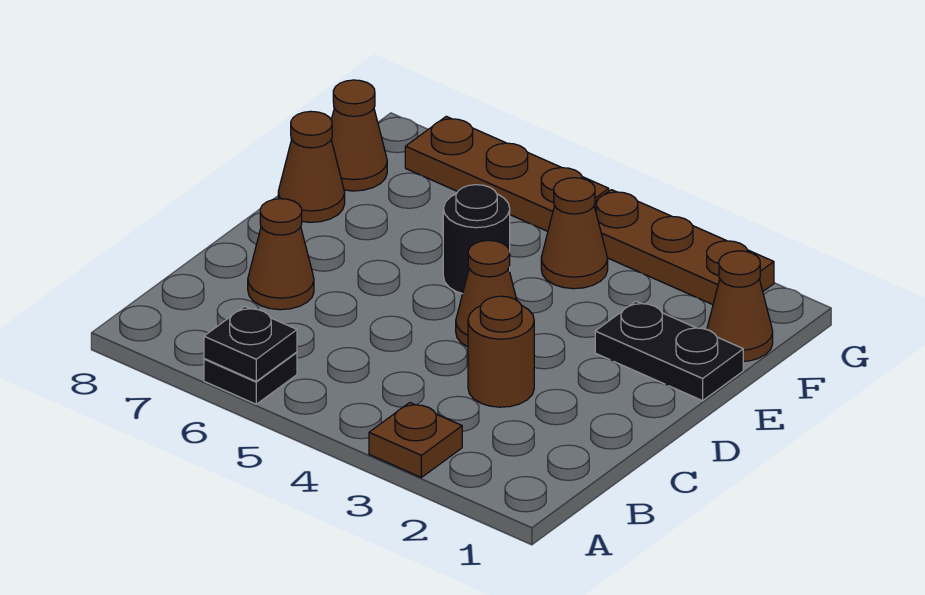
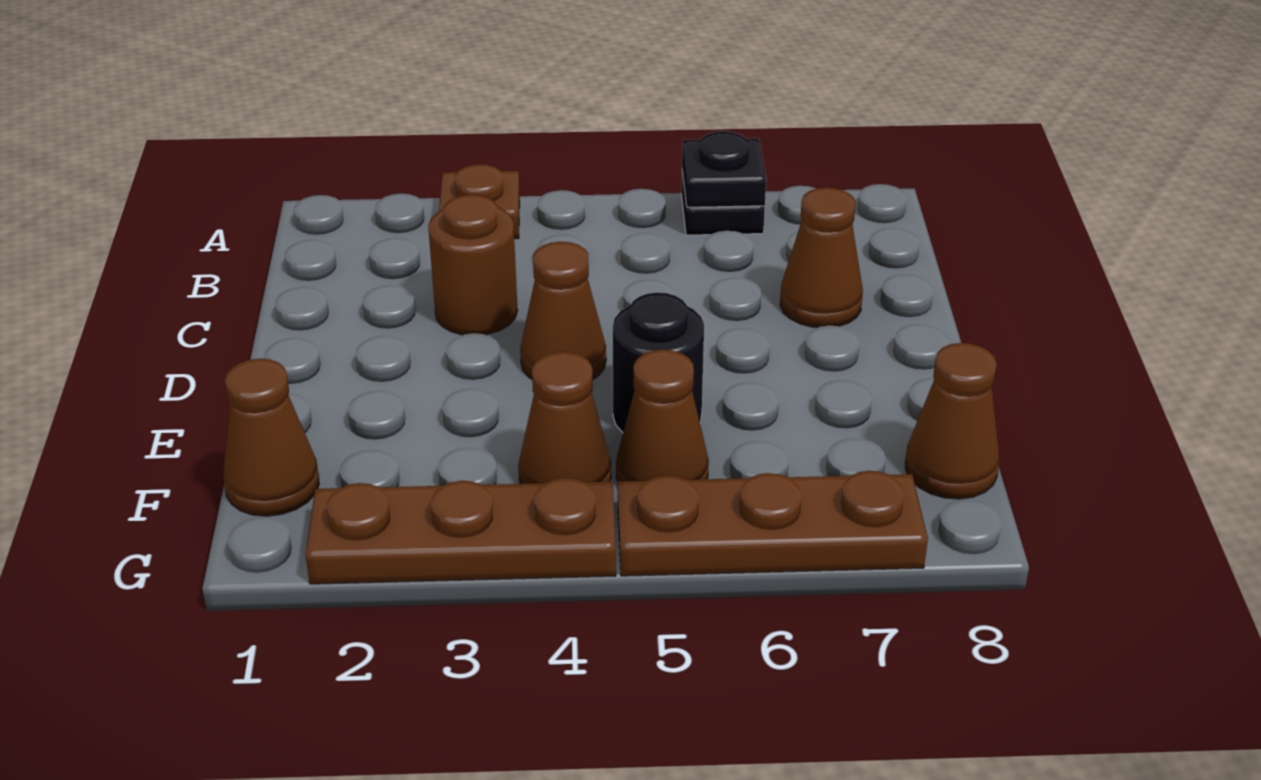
black 1x2 plate [595,301,743,401] -> none
brown 1x1 cone [278,111,345,222] -> brown 1x1 cone moved to [616,350,709,482]

